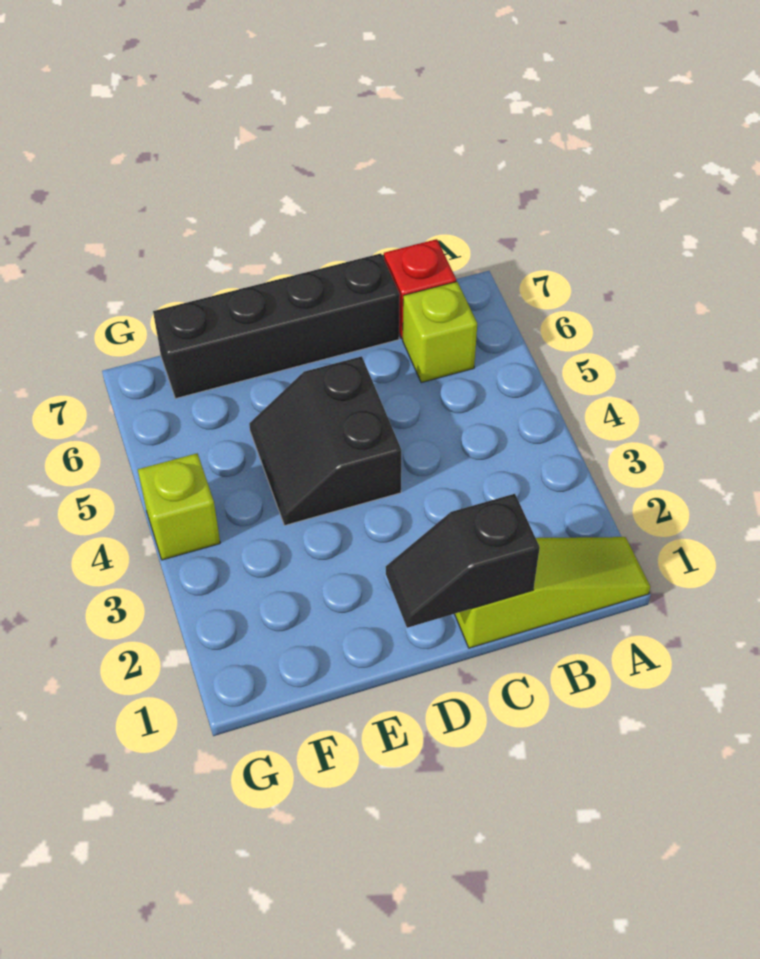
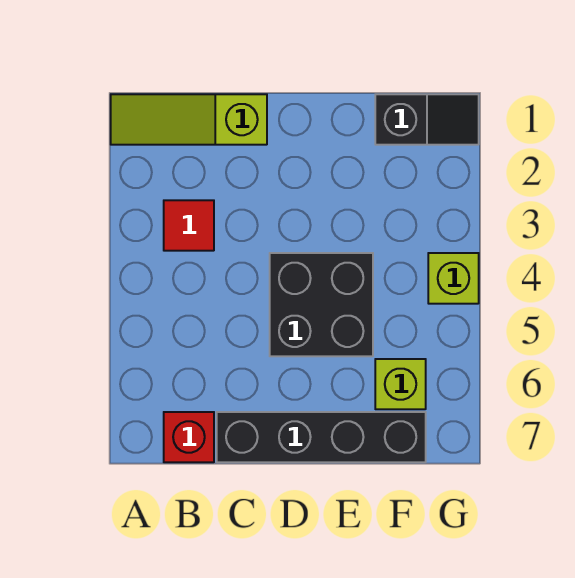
none -> red 1x1 tile [164,200,214,251]
lime 1x1 brick [403,282,477,383] -> lime 1x1 brick moved to [375,359,426,409]
black 1x2 slope [386,494,540,628] -> black 1x2 slope moved to [375,94,479,145]
black 2x2 slope [249,356,401,526] -> black 2x2 brick [270,253,373,356]

